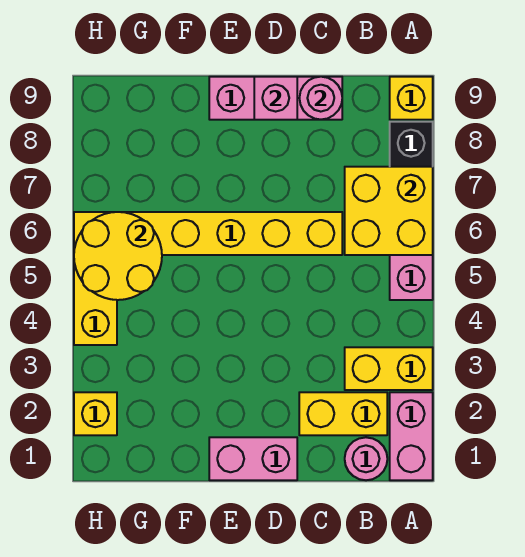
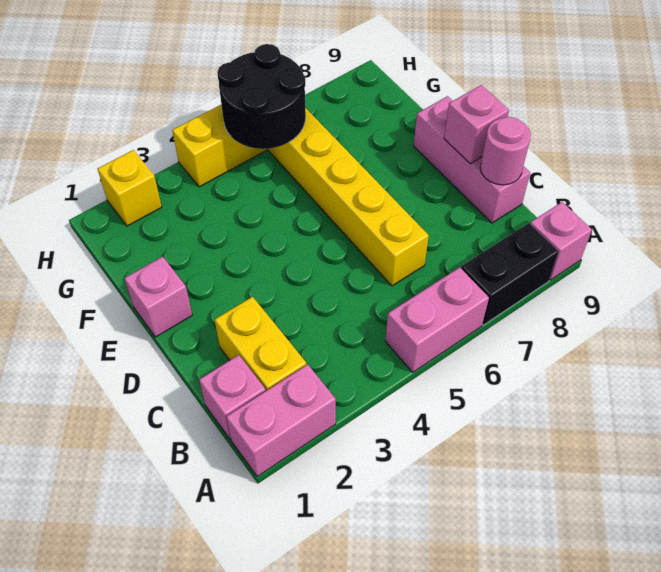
yellow 1x2 brick [345,347,433,390] -> none
yellow 2x2 brick [345,167,433,255] -> none
yellow 1x1 brick [390,77,433,120] -> pink 1x1 brick [530,202,592,280]
pink 1x1 round brick [345,437,387,480] -> pink 1x1 brick [199,355,266,439]
pink 1x2 brick [209,437,297,480] -> pink 1x1 brick [124,257,192,337]
yellow 2x2 round brick [74,212,162,300] -> black 2x2 round brick [217,44,306,149]

